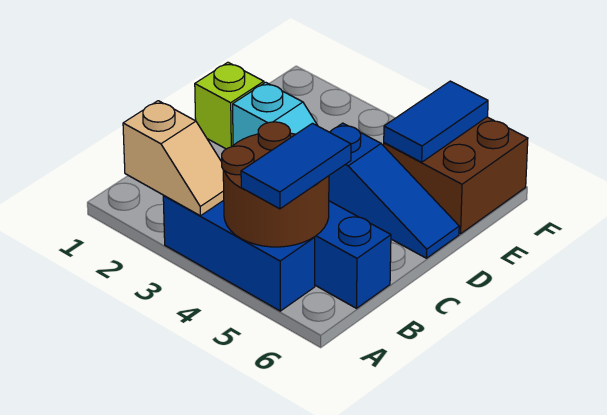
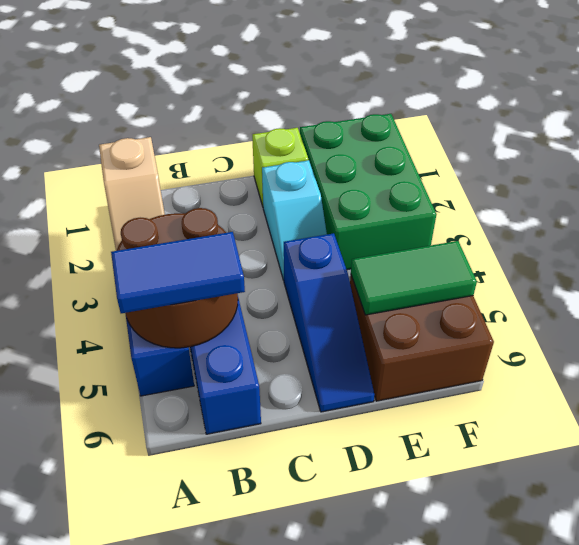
none -> green 2x3 brick [300,114,436,270]
blue 1x2 tile [384,81,488,162] -> green 1x2 tile [351,241,477,315]

